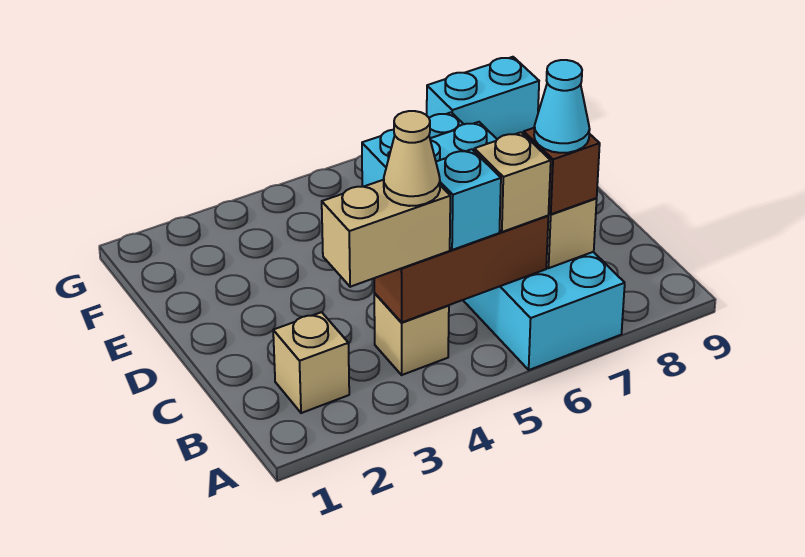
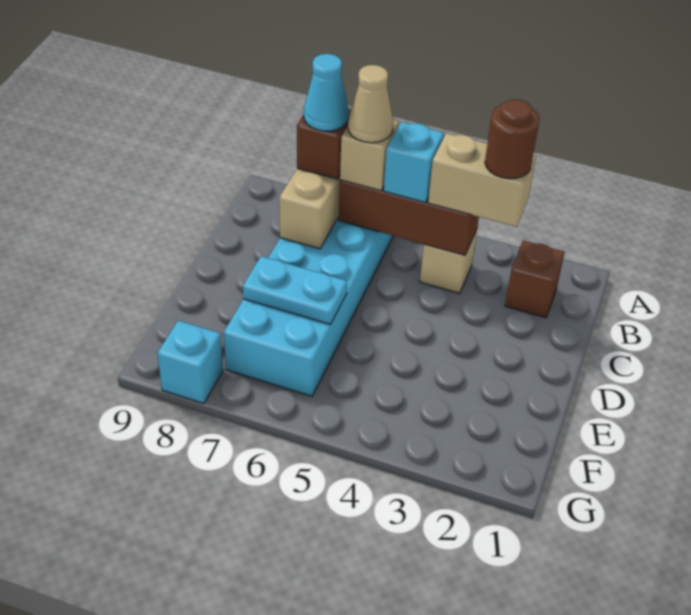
tan 1x1 brick [273,312,349,413] -> brown 1x1 brick [505,241,565,318]
none -> brown 1x1 round brick [485,99,540,179]
tan 1x1 cone [384,111,440,206] -> tan 1x1 cone moved to [348,65,394,143]
cyan 1x2 brick [427,57,539,139] -> cyan 1x1 brick [157,320,223,404]

